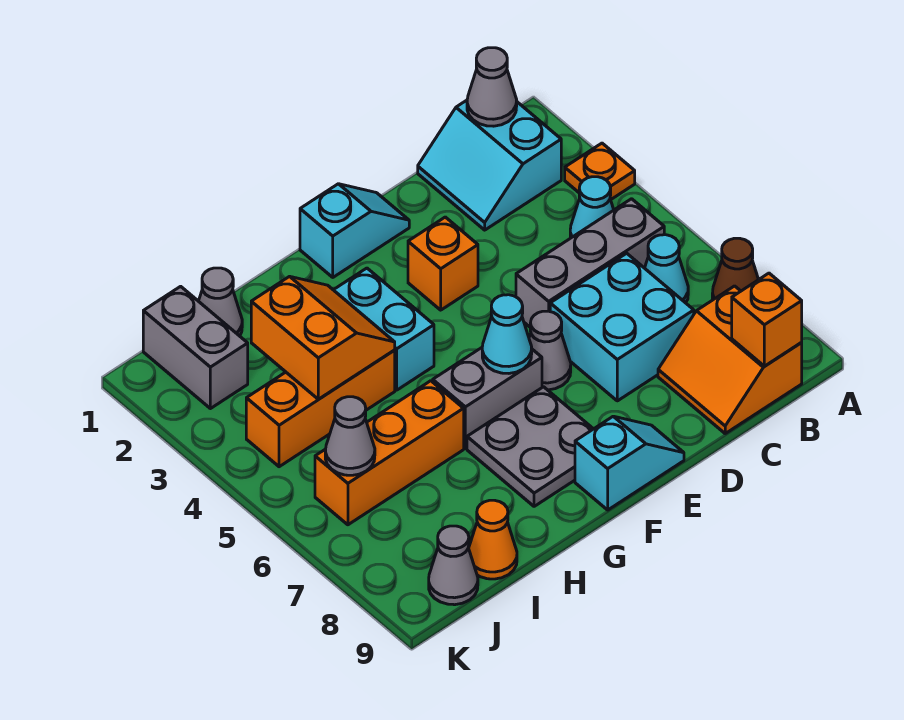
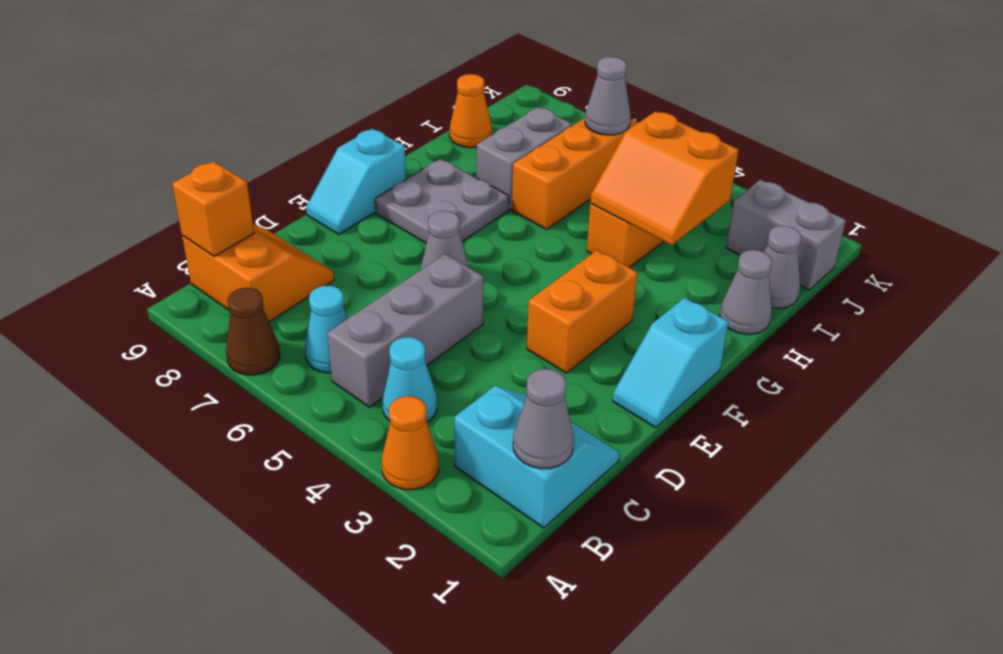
orange 1x1 plate [565,143,635,200] -> orange 1x1 cone [382,396,439,490]
cyan 2x2 brick [550,253,694,401] -> none
orange 1x1 brick [408,217,478,310] -> orange 1x2 brick [527,250,638,373]
grey 1x2 brick [433,348,542,448] -> grey 1x2 brick moved to [477,107,572,209]
cyan 1x1 cone [482,295,532,373] -> none
cyan 1x2 brick [334,268,434,390] -> none
grey 1x1 cone [429,526,478,605] -> grey 1x1 cone moved to [720,250,772,334]

